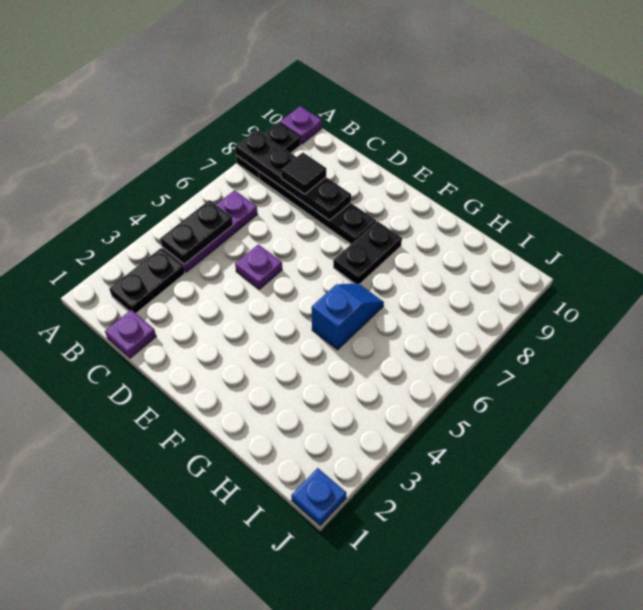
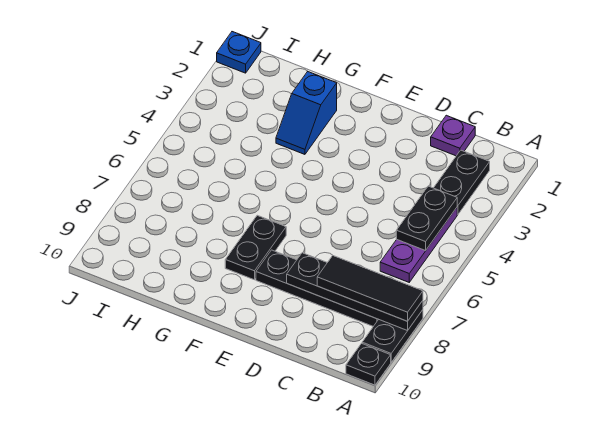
purple 1x1 plate [280,106,322,144] -> black 1x1 plate [346,343,391,385]
black 1x1 tile [281,153,326,194] -> black 1x3 tile [317,256,423,321]
purple 1x1 plate [235,244,282,289] -> none
blue 1x2 slope [312,283,384,350] -> blue 1x2 slope moved to [276,71,337,154]

